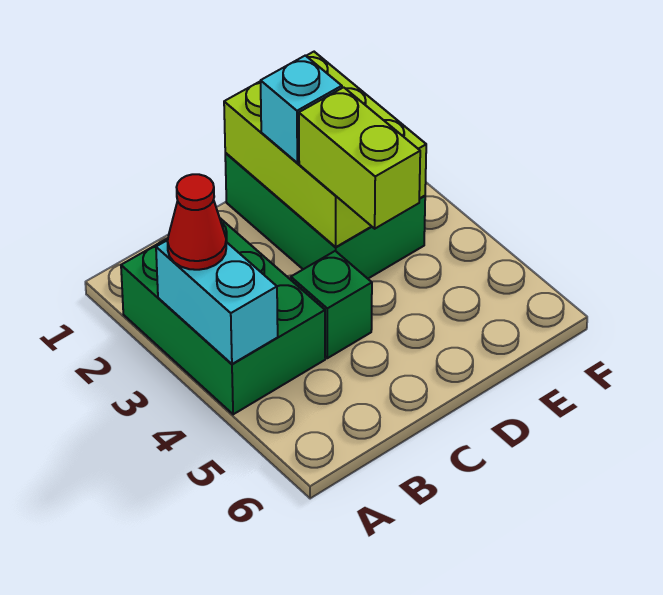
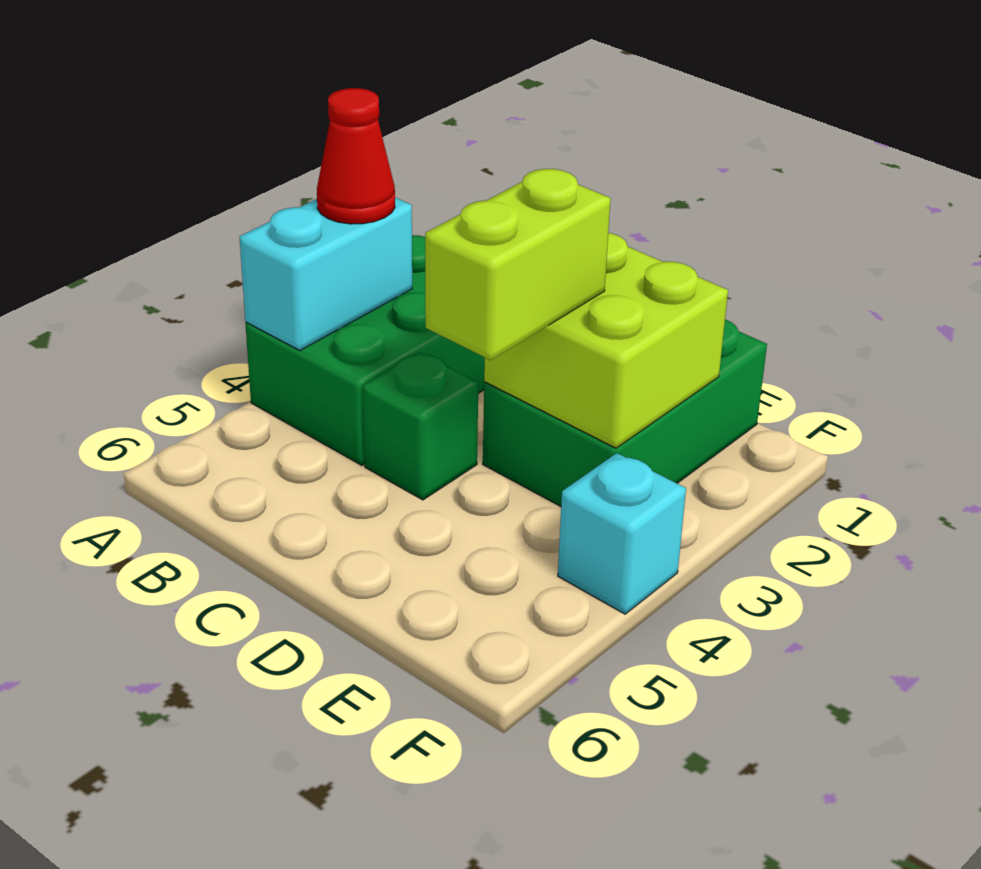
lime 2x3 brick [224,52,426,247] -> lime 2x2 brick [484,233,728,448]
cyan 1x1 brick [261,56,342,163] -> cyan 1x1 brick moved to [558,453,686,614]

